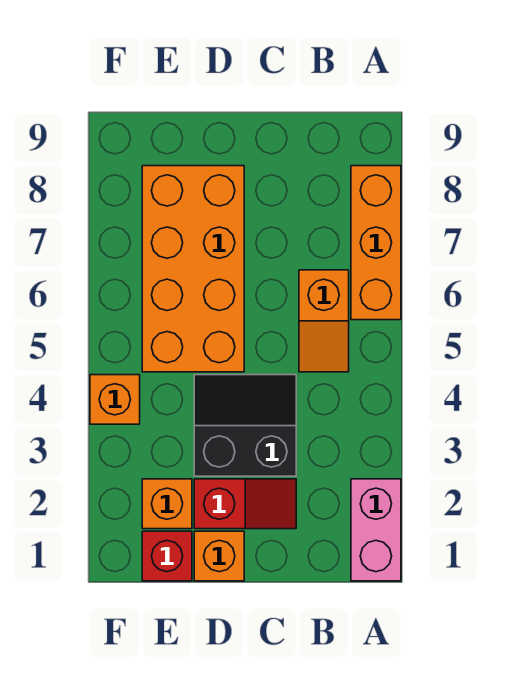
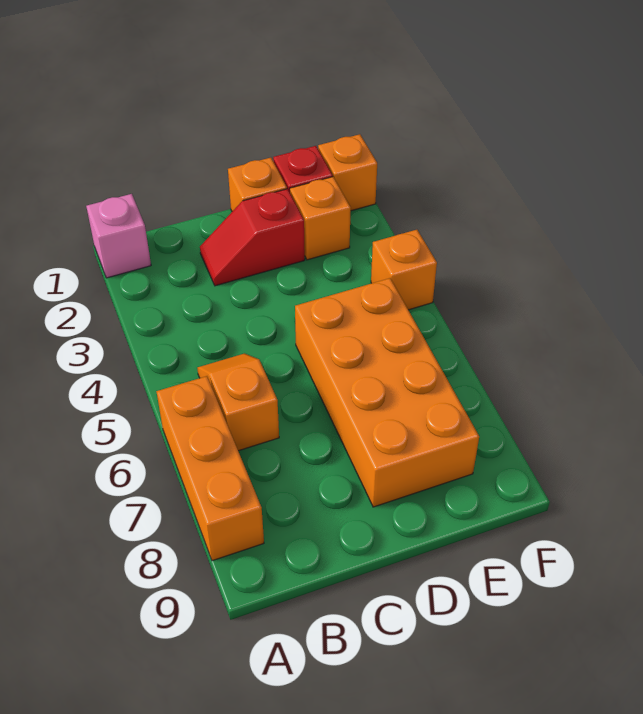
pink 1x2 brick [351,479,401,581] -> pink 1x1 brick [86,194,151,278]
black 2x2 slope [194,375,296,476] -> none
none -> orange 1x1 brick [318,134,377,211]

